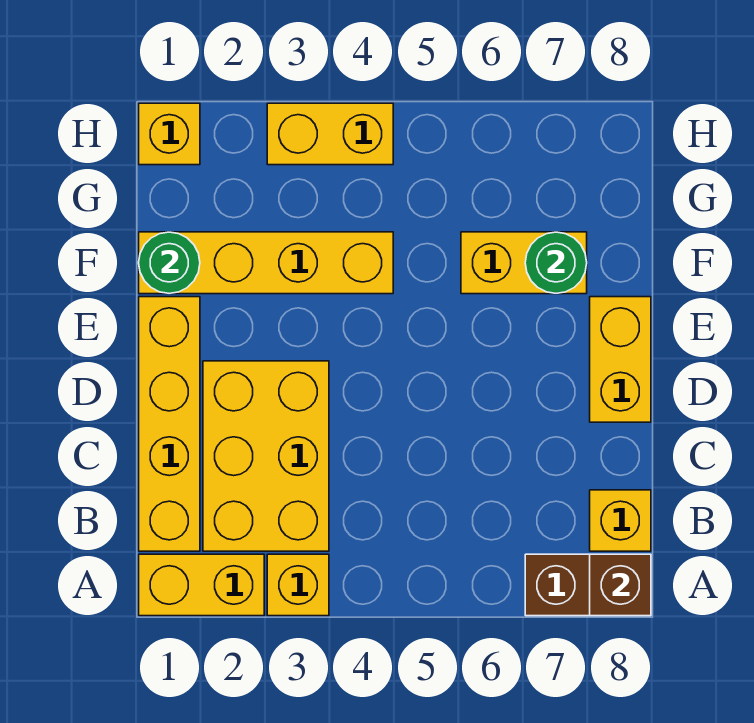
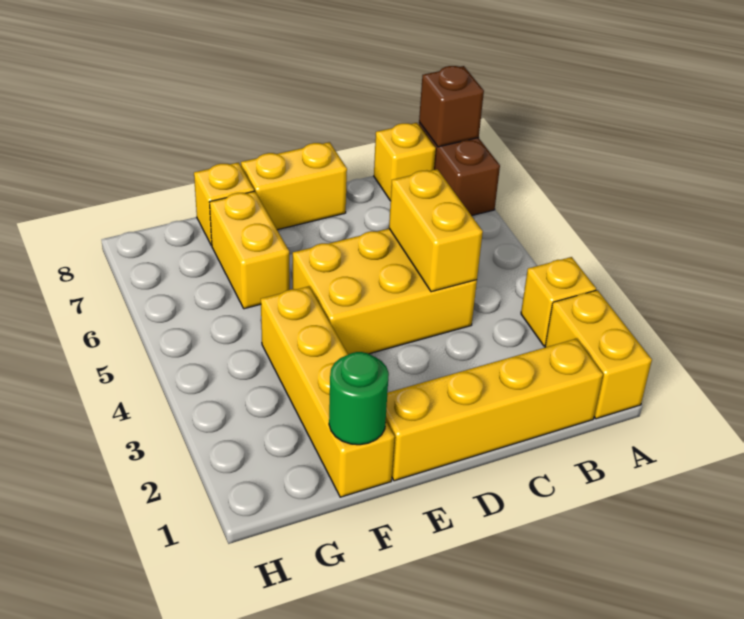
yellow 2x3 brick [203,361,329,551] -> yellow 2x3 brick moved to [293,229,477,355]
green 1x1 round brick [525,232,587,293] -> none
yellow 1x1 brick [139,103,200,165] -> yellow 1x1 brick moved to [194,162,254,246]
yellow 1x2 brick [267,103,393,165] -> yellow 1x2 brick moved to [389,169,483,292]

